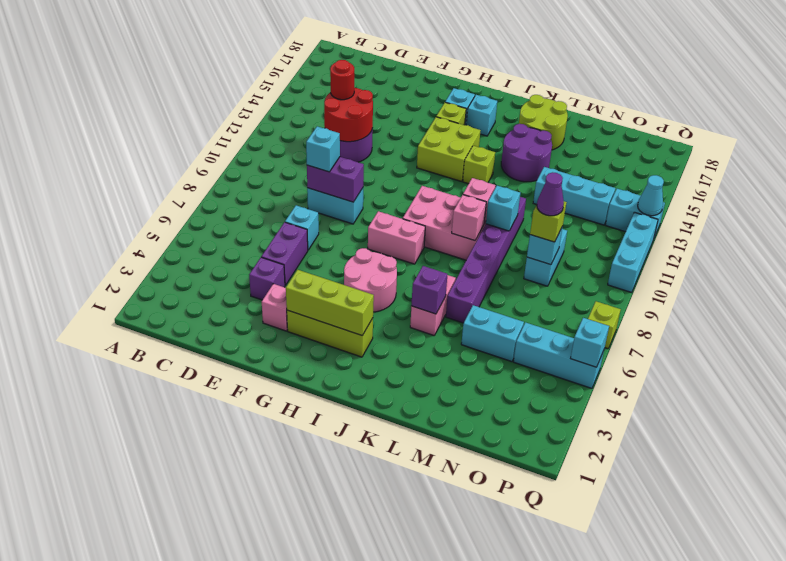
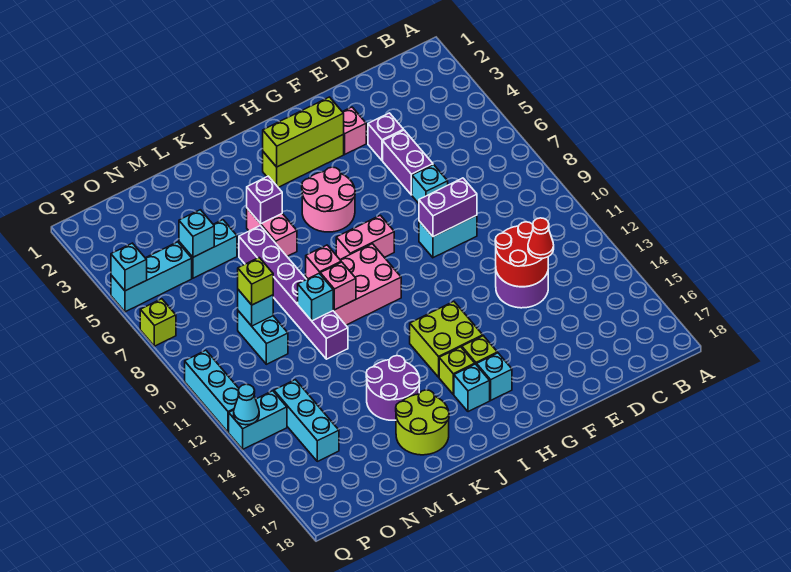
red 1x1 round brick [330,60,354,100] -> red 1x1 cone [528,218,554,258]
cyan 1x1 brick [306,126,340,172] -> cyan 1x1 brick moved to [179,210,214,257]
lime 1x1 brick [463,146,495,184] -> lime 1x1 brick moved to [439,347,475,394]
cyan 1x3 brick [533,167,615,225] -> cyan 1x3 brick turned to [274,380,339,461]
purple 1x1 cone [537,172,564,216] -> none

